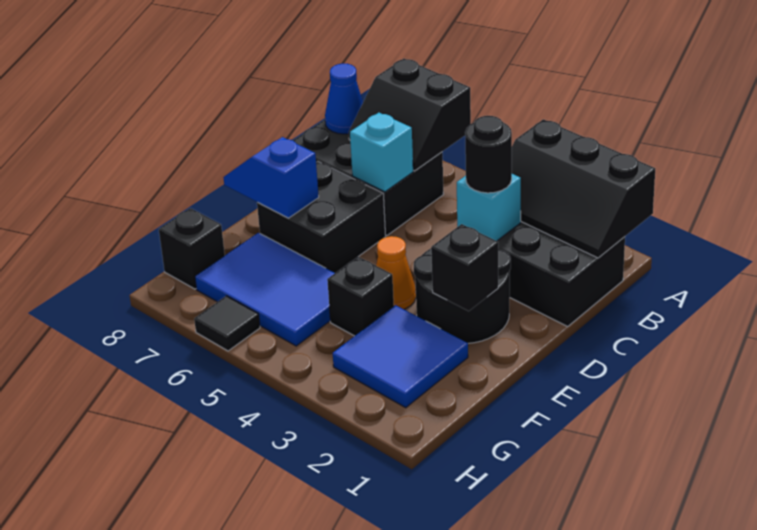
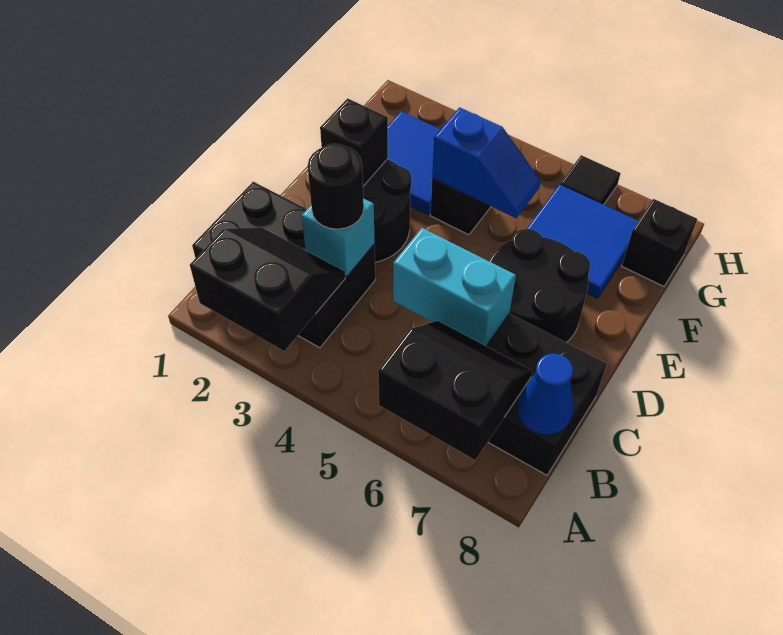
black 2x3 slope [512,119,655,258] -> black 2x2 slope [190,227,345,351]
cyan 1x1 brick [350,113,413,192] -> cyan 1x2 brick [393,228,516,346]
black 2x2 brick [257,162,386,273] -> black 2x2 round brick [489,229,590,342]
orange 1x1 cone [376,236,416,309] -> none
blue 1x2 slope [223,137,319,218] -> blue 1x2 slope moved to [432,107,541,218]
blue 2x3 tile [195,233,335,346] -> blue 2x2 tile [527,184,638,298]

